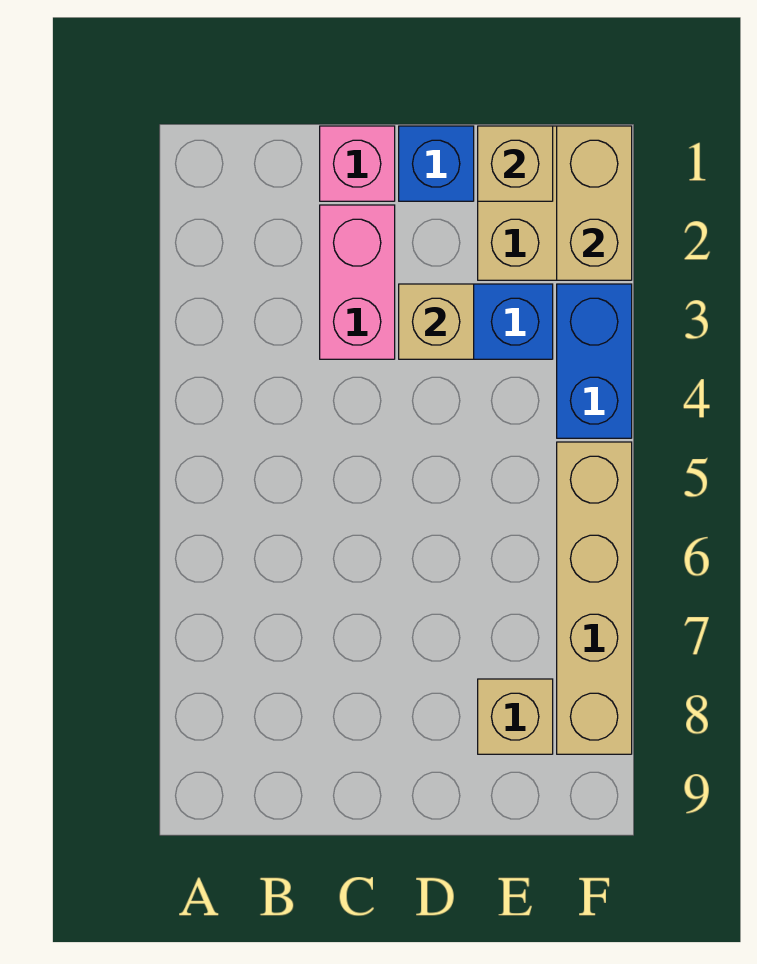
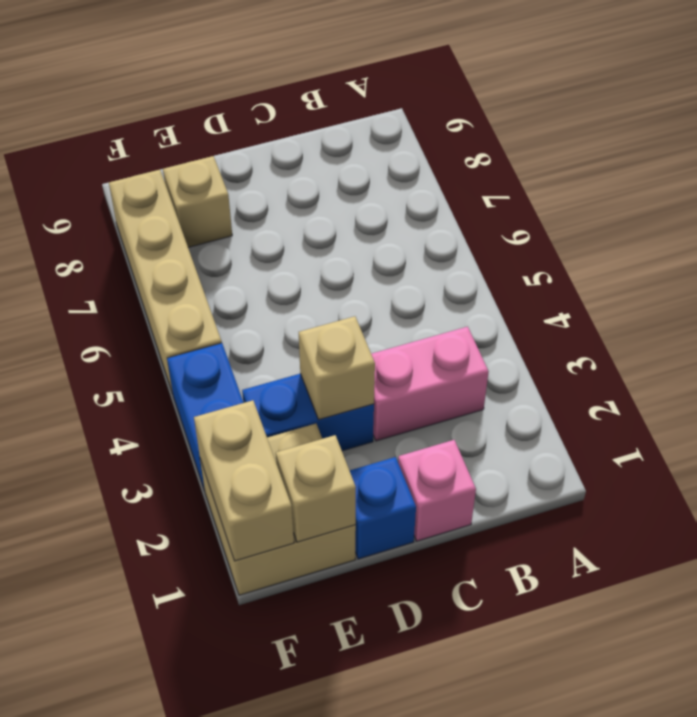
pink 1x2 brick [320,205,395,359] -> pink 1x2 brick turned to [371,327,489,441]

